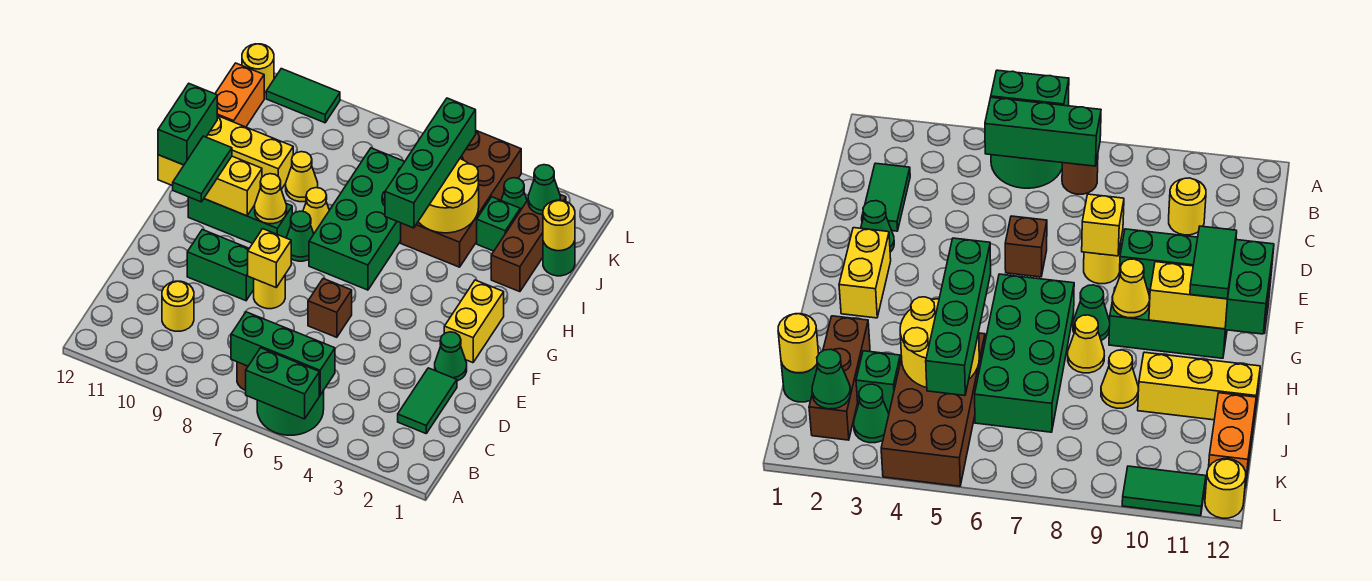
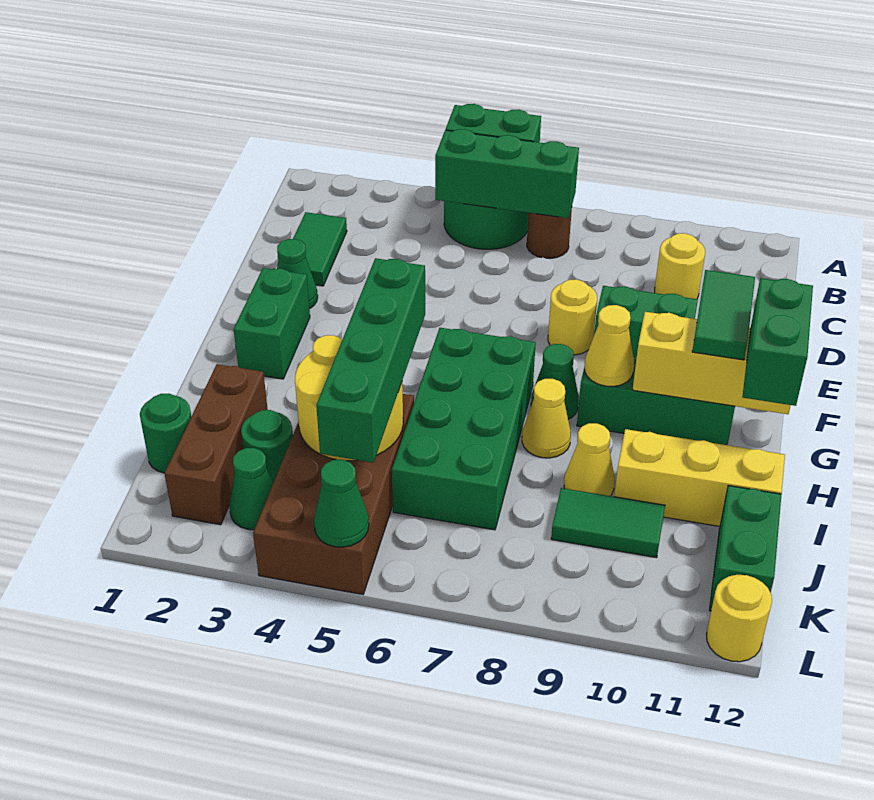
brown 1x1 brick [308,279,352,337] -> none
yellow 1x1 brick [248,229,291,287] -> none
yellow 1x2 brick [444,280,504,363] -> green 1x2 brick [234,268,310,379]
yellow 1x1 round brick [543,200,575,251] -> none
green 1x1 brick [477,197,520,251] -> green 1x1 round brick [241,410,293,483]
orange 1x2 brick [215,63,264,127] -> green 1x2 brick [710,485,782,611]
green 1x1 cone [528,165,560,215] -> green 1x1 cone moved to [314,460,369,547]
green 1x2 tile [266,69,340,123] -> green 1x2 tile moved to [551,488,665,558]

